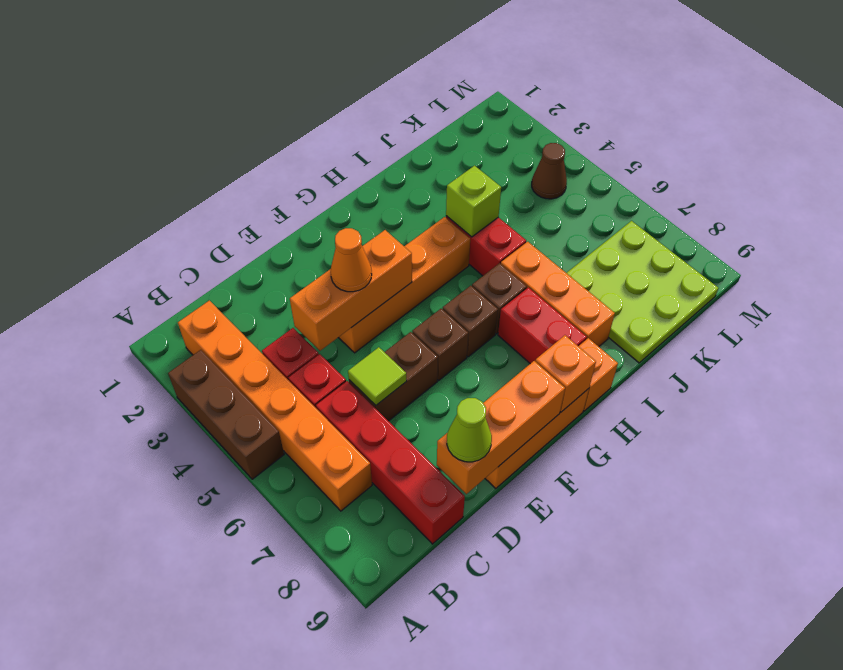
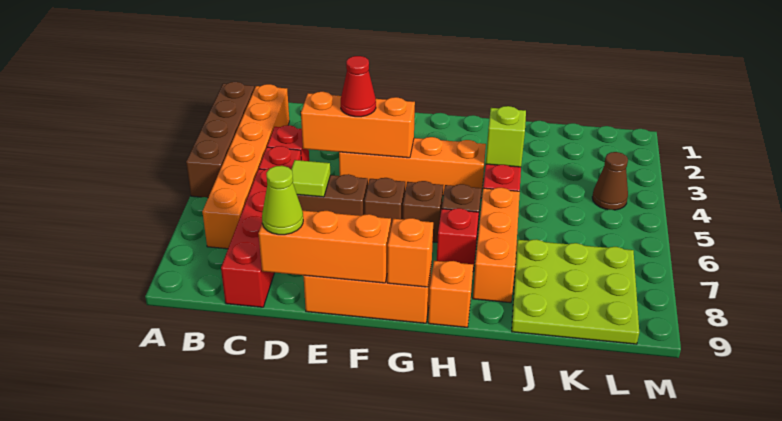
brown 1x3 brick [168,350,284,479] -> brown 1x4 brick [186,82,255,198]
orange 1x1 cone [331,228,372,292] -> red 1x1 cone [341,56,376,117]
red 1x2 brick [498,287,587,364] -> red 1x1 brick [437,208,479,271]

